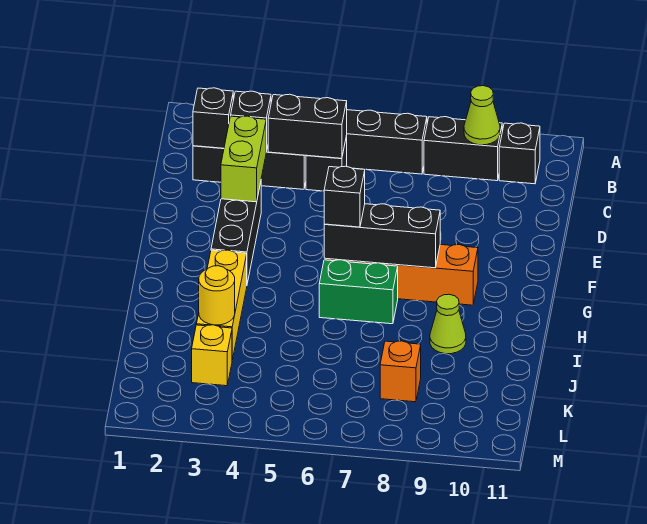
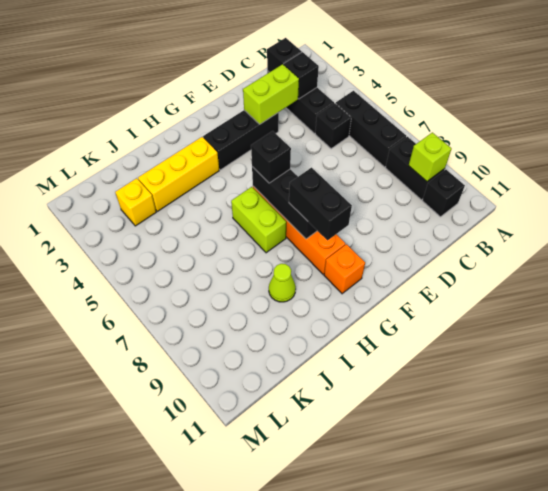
lime 1x1 cone [464,86,500,145] -> lime 1x1 brick [409,132,452,181]
black 1x2 brick [268,94,347,158] -> black 1x2 brick moved to [289,168,352,240]
green 1x2 brick [319,260,398,324] -> lime 1x2 brick [231,187,286,253]
yellow 1x1 round brick [199,266,235,325] -> none
orange 1x1 brick [380,341,421,402] -> orange 1x1 brick moved to [324,244,365,294]

